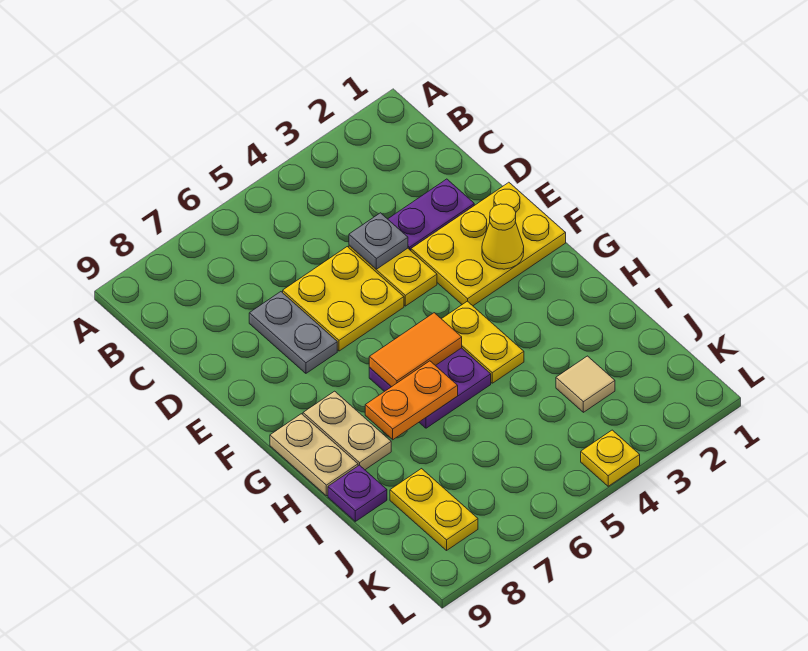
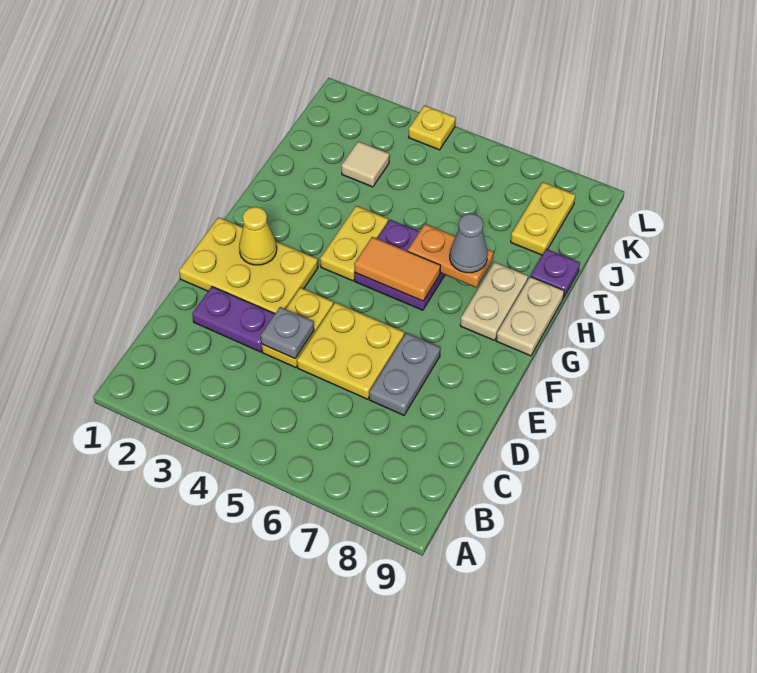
none -> grey 1x1 cone [450,214,488,273]

